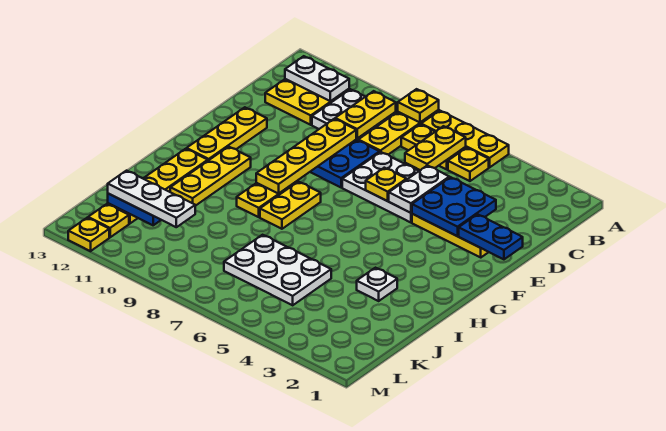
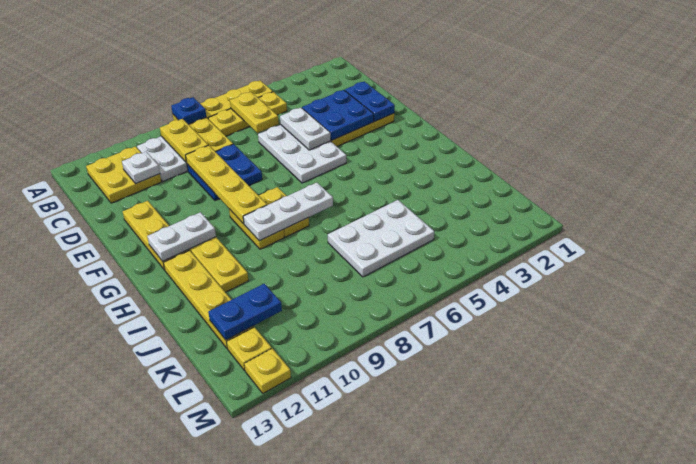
yellow 1x1 plate [398,89,439,122] -> blue 1x1 plate [171,97,206,124]
white 1x2 plate [285,56,349,101] -> white 1x2 plate moved to [147,212,216,261]
white 2x3 plate [342,152,419,223] -> white 2x3 plate turned to [258,125,346,183]
blue 1x2 plate [459,214,523,259] -> blue 1x2 plate turned to [345,81,395,122]
yellow 1x1 plate [366,168,406,201] -> none
white 1x1 plate [357,268,397,301] -> white 1x1 plate moved to [122,152,160,184]
white 1x3 plate [108,171,195,227] -> white 1x3 plate moved to [243,183,333,241]

